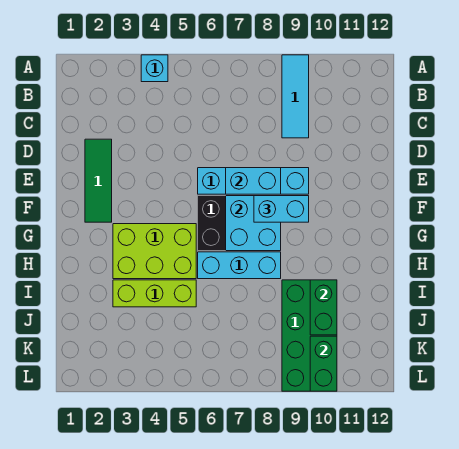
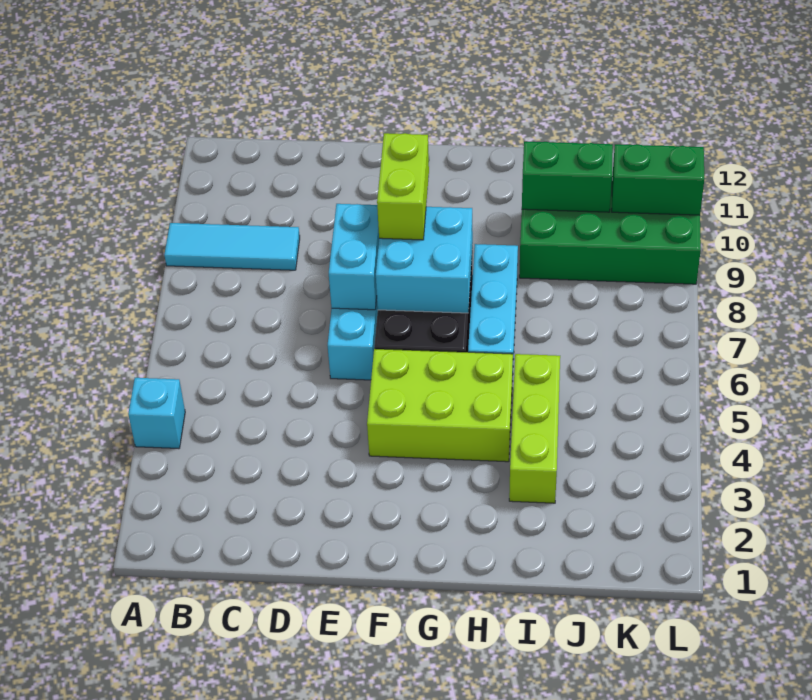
green 1x3 tile [85,139,112,222] -> none
cyan 1x2 brick [254,196,309,222] -> lime 1x2 brick [377,133,429,240]
lime 2x3 brick [113,224,196,279] -> lime 2x3 brick turned to [367,349,513,462]

